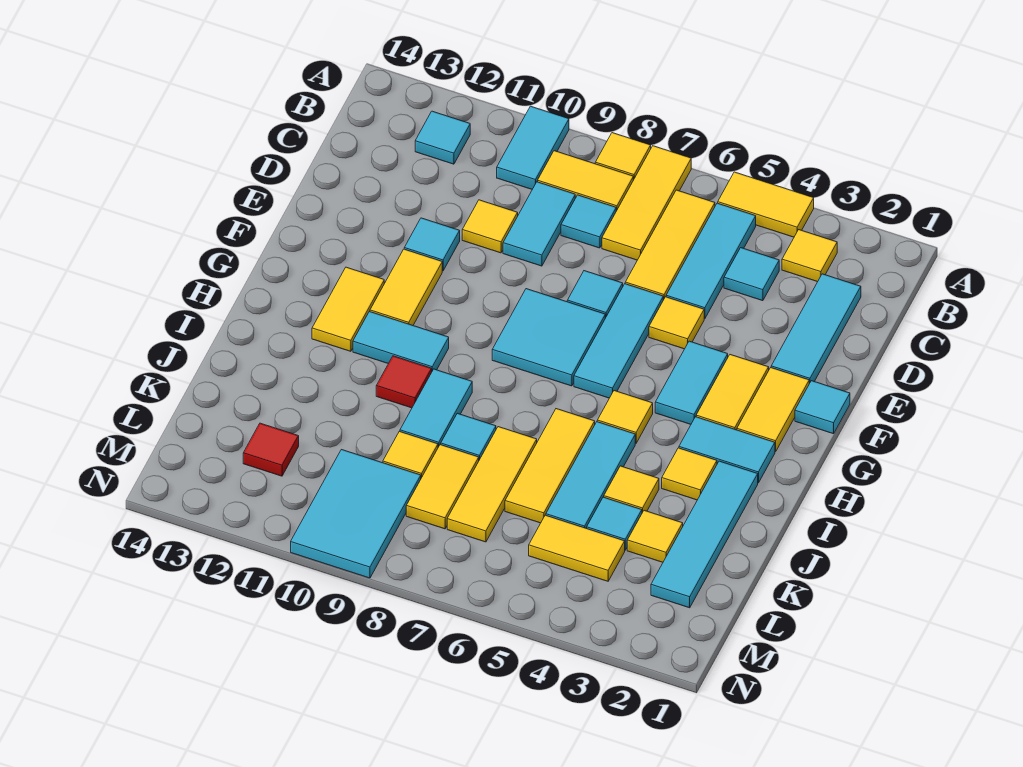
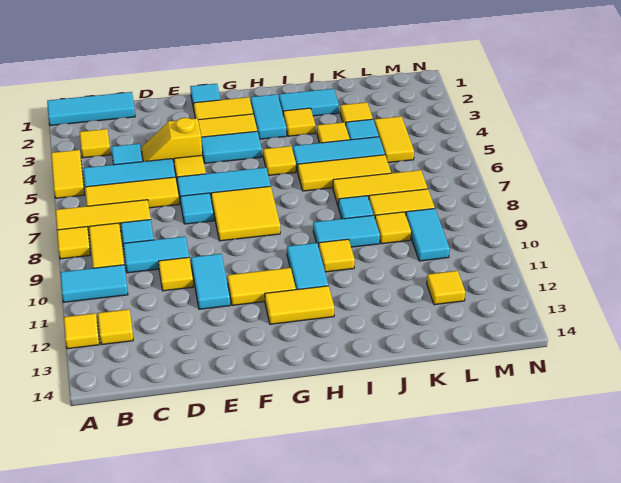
none -> yellow 1x1 tile [64,313,99,349]
cyan 1x1 tile [415,111,470,164] -> yellow 1x1 tile [98,309,133,345]
cyan 1x3 tile [771,274,861,383] -> cyan 1x3 tile moved to [47,92,135,126]
none -> yellow 1x2 slope [141,118,202,165]
cyan 1x1 tile [404,218,460,271] -> cyan 1x2 tile [191,254,230,309]
cyan 2x2 tile [492,289,605,386] -> yellow 2x2 tile [211,186,280,241]
cyan 1x4 tile [651,461,758,608] -> cyan 1x2 tile [279,89,339,116]
red 1x1 tile [376,356,432,408] -> yellow 1x1 tile [319,239,355,272]
cyan 2x3 tile [291,450,421,578] -> cyan 1x2 tile [406,208,450,261]
red 1x1 tile [243,423,299,476] -> yellow 1x1 tile [427,271,465,305]

